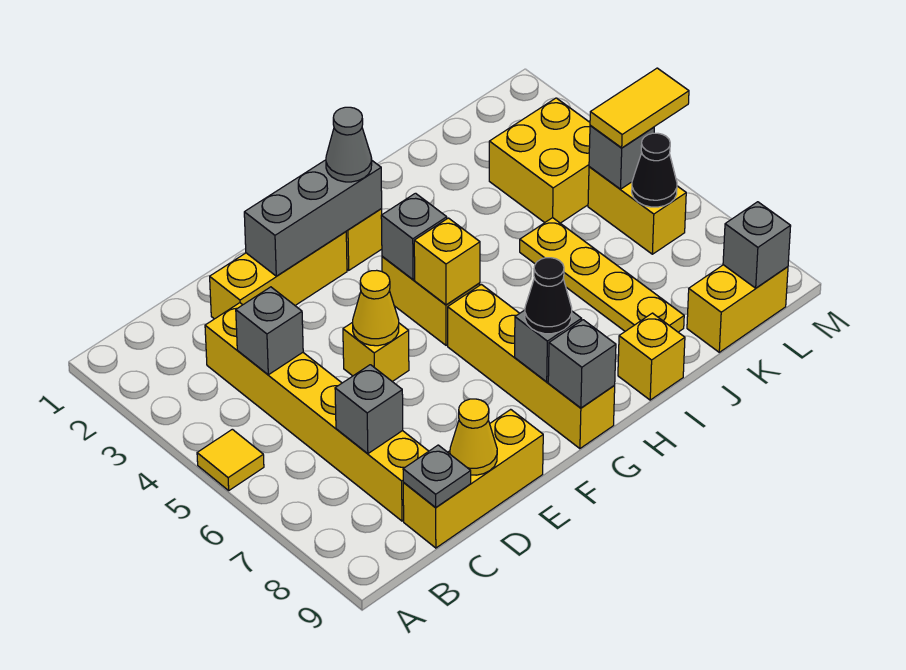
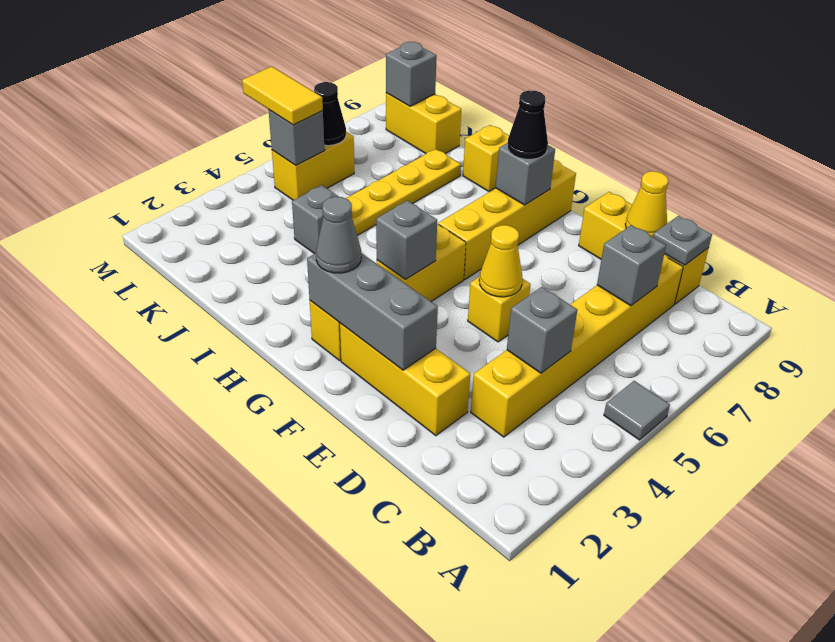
yellow 1x1 tile [197,429,264,490] -> grey 1x1 tile [604,381,670,440]
yellow 1x1 brick [414,218,480,305] -> none
grey 1x1 brick [548,320,616,408] -> grey 1x1 brick moved to [292,185,339,254]
yellow 2x2 brick [489,98,590,223] -> none

